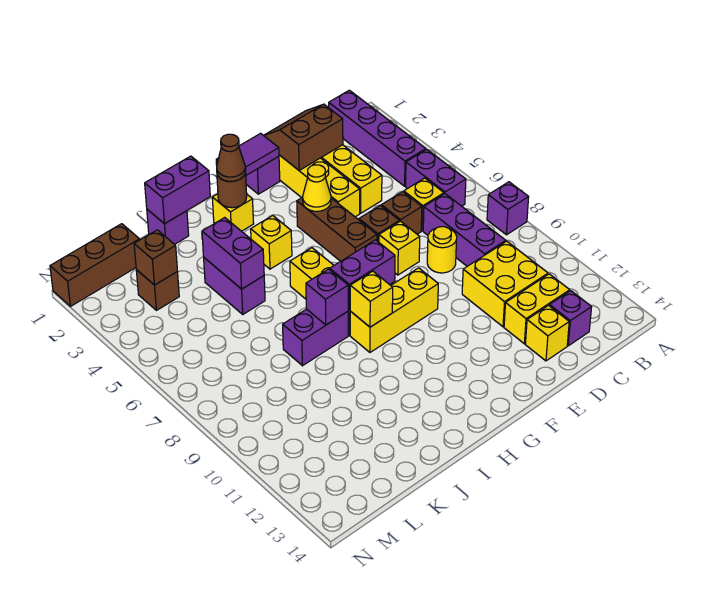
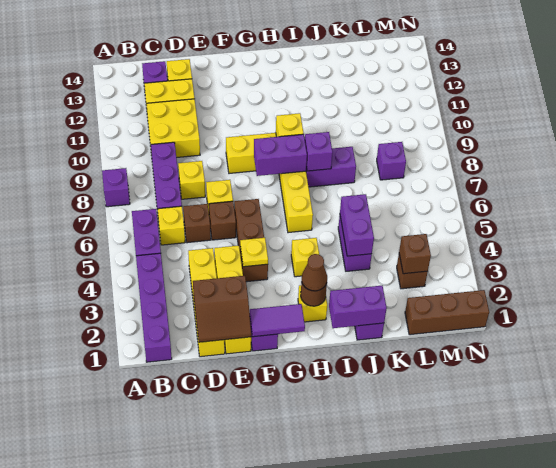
yellow 1x1 round brick [427,227,457,273] -> yellow 1x1 brick [178,161,205,199]
yellow 1x1 cone [303,165,331,211] -> yellow 1x1 plate [240,238,268,267]
none -> purple 1x1 brick [377,142,406,180]

